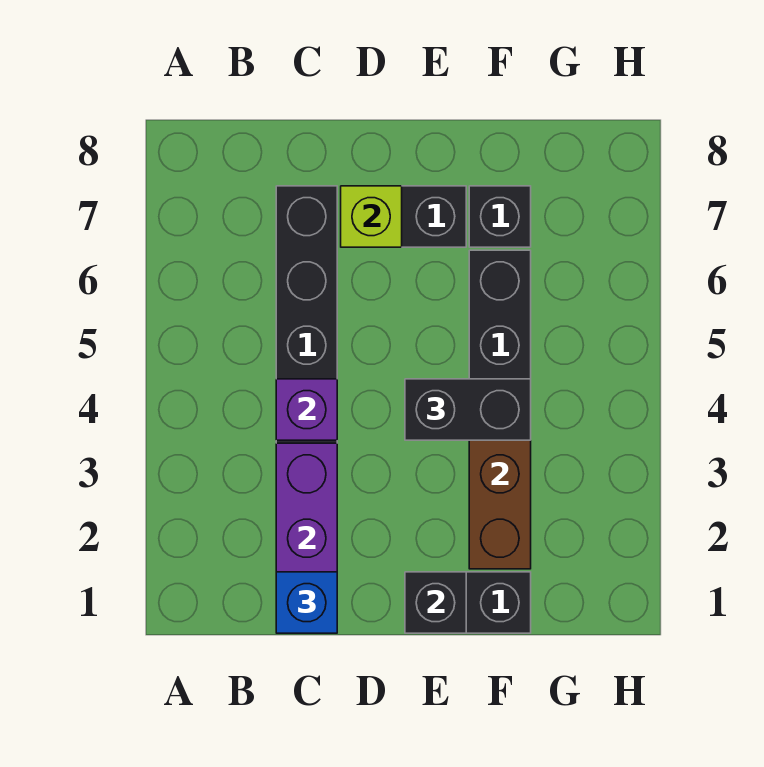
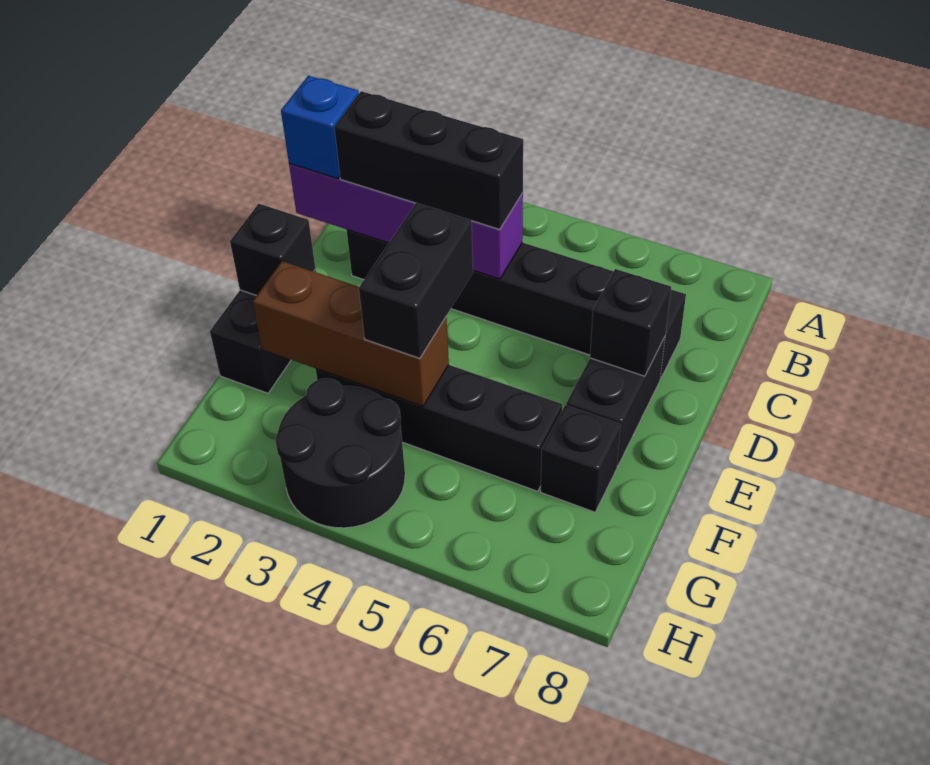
none -> black 1x3 brick [334,91,523,229]
lime 1x1 brick [341,186,402,247] -> black 1x1 brick [590,269,671,376]
none -> black 2x2 round brick [275,378,405,528]

